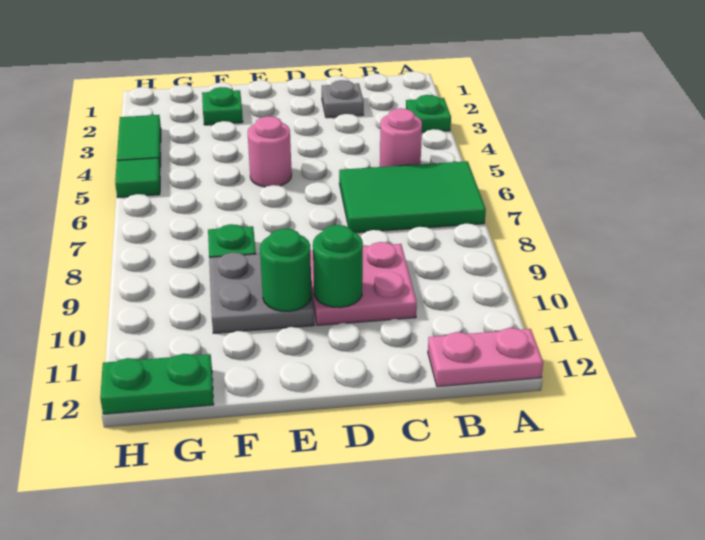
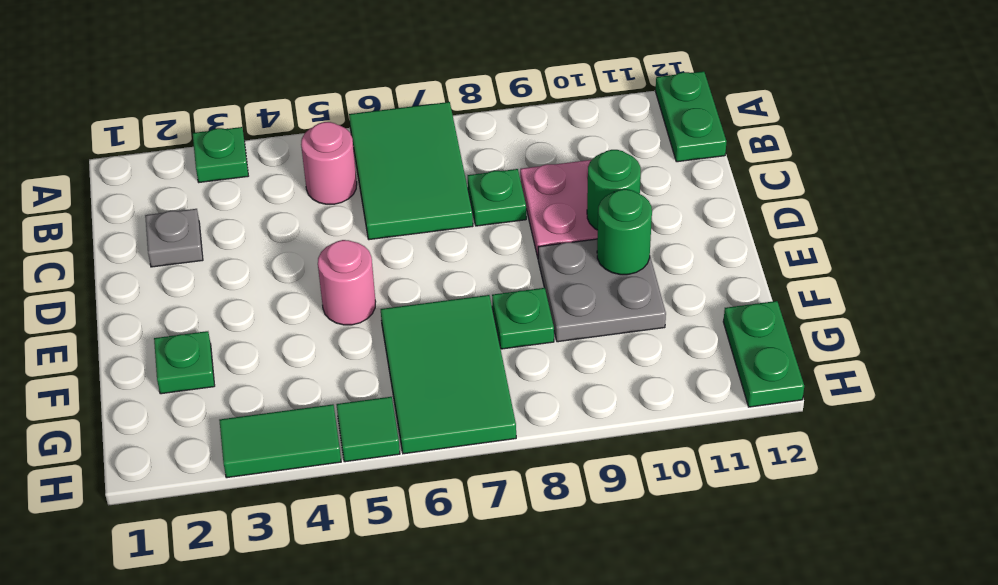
pink 1x2 plate [428,328,543,387] -> green 1x2 plate [656,71,726,162]
none -> green 1x1 plate [468,169,526,226]
none -> green 2x3 tile [381,295,516,454]

